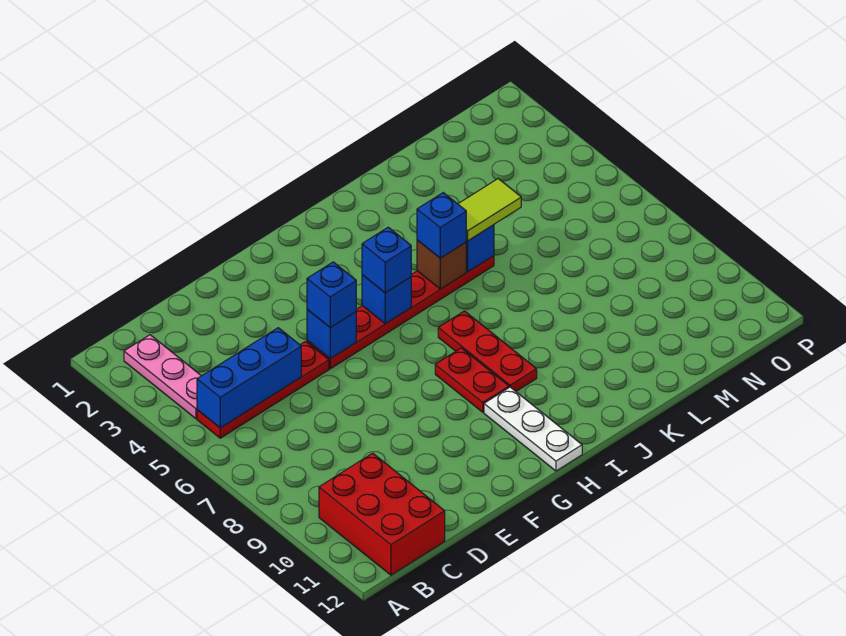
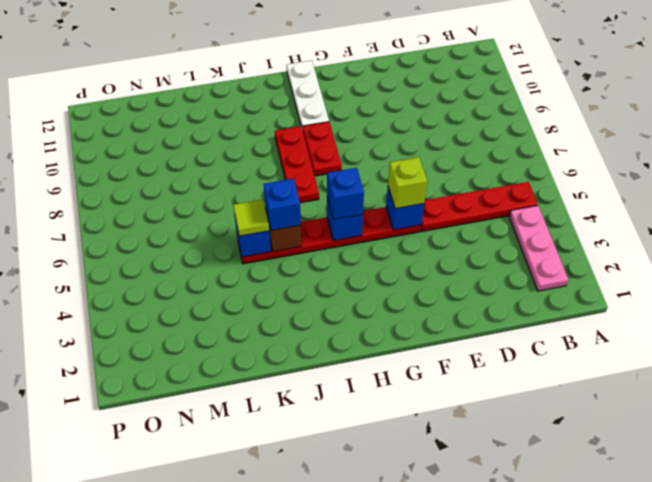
blue 1x3 brick [197,328,301,428] -> none
red 2x3 brick [319,453,445,575] -> none
blue 1x1 brick [307,262,356,328] -> lime 1x1 brick [388,157,427,209]
lime 1x2 tile [458,179,521,241] -> lime 1x1 tile [233,200,269,236]

